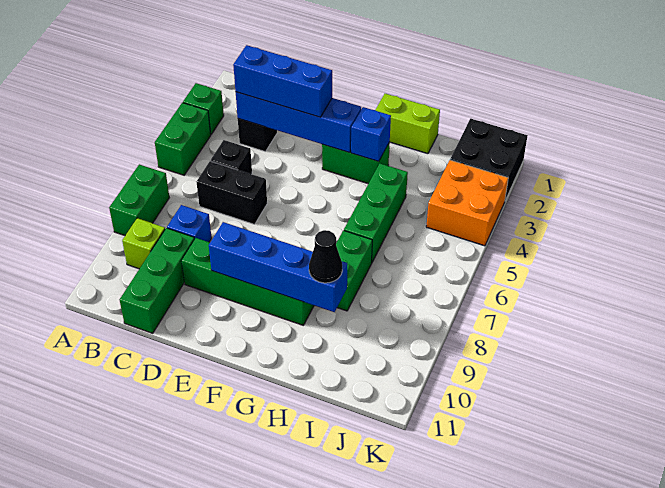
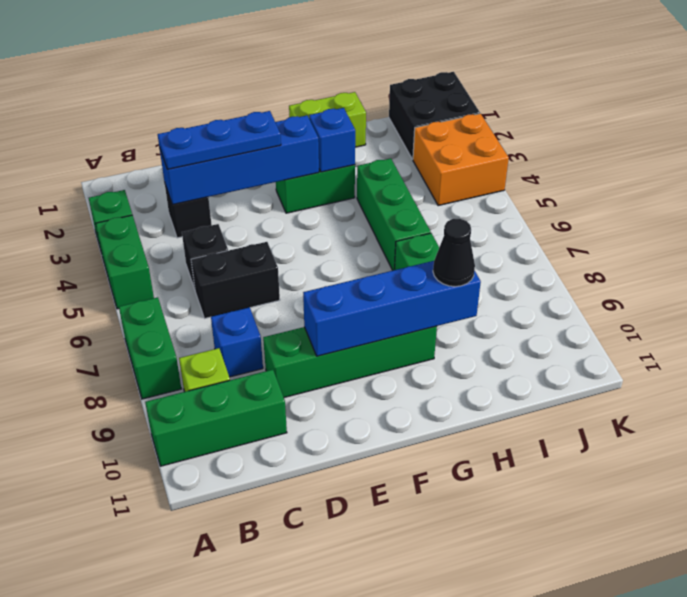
blue 1x3 brick [233,45,332,117] -> blue 1x3 plate [158,111,281,169]
green 1x3 brick [120,228,195,333] -> green 1x3 brick turned to [145,370,287,466]

